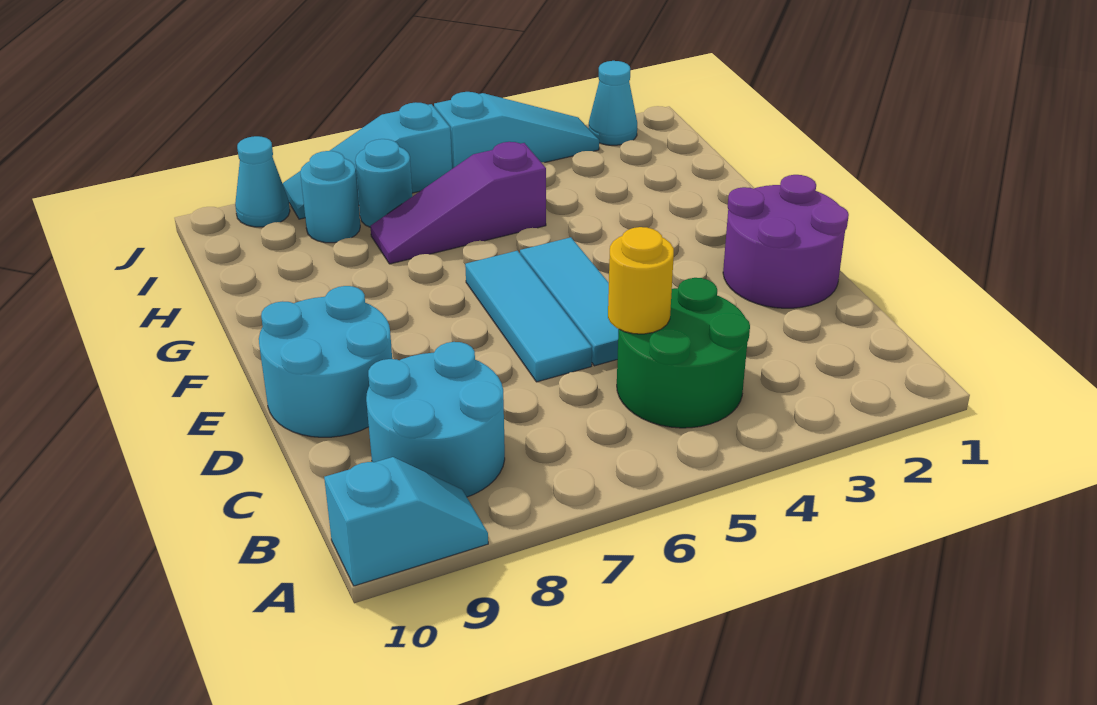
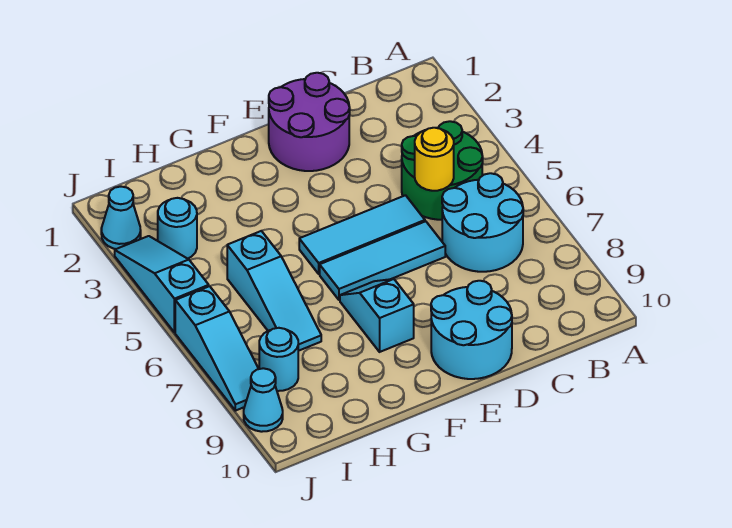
cyan 1x2 slope [324,457,488,586] -> cyan 1x2 slope moved to [340,279,414,352]
cyan 2x2 round brick [366,342,505,497] -> cyan 2x2 round brick moved to [442,173,523,272]
purple 1x3 slope [370,142,546,264] -> cyan 1x3 slope [227,231,321,351]
cyan 1x1 round brick [355,139,412,228] -> cyan 1x1 round brick moved to [158,198,197,259]

